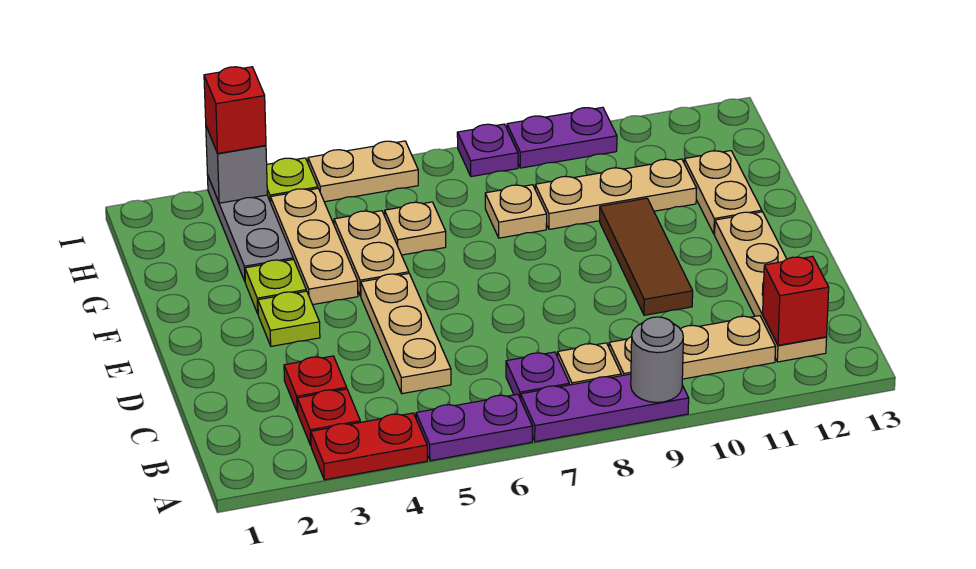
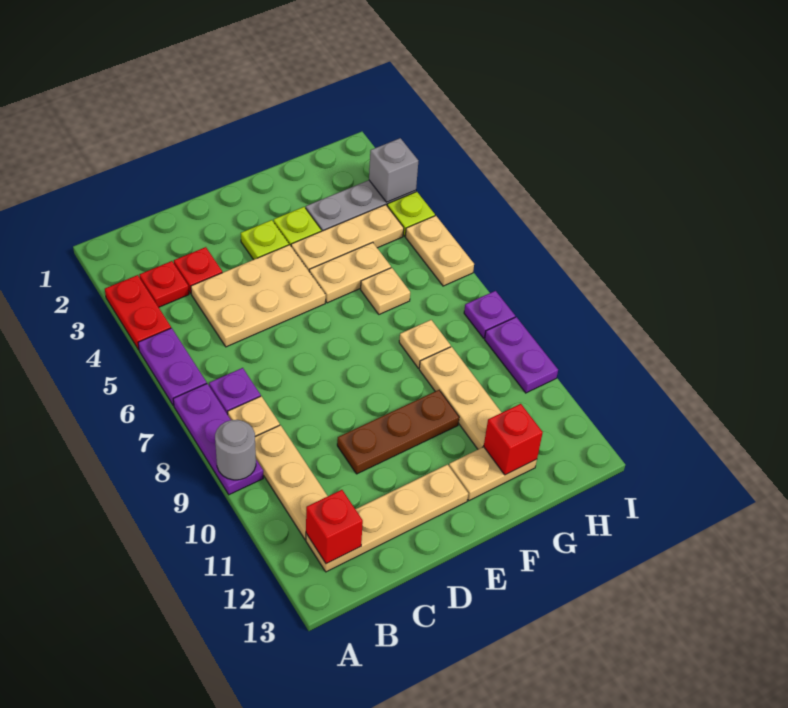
tan 1x3 plate [361,273,451,394] -> tan 2x3 plate [191,245,326,347]
brown 1x3 tile [600,198,693,315] -> brown 1x3 plate [337,390,459,474]
red 1x1 brick [204,67,266,153] -> red 1x1 brick moved to [484,404,543,475]

